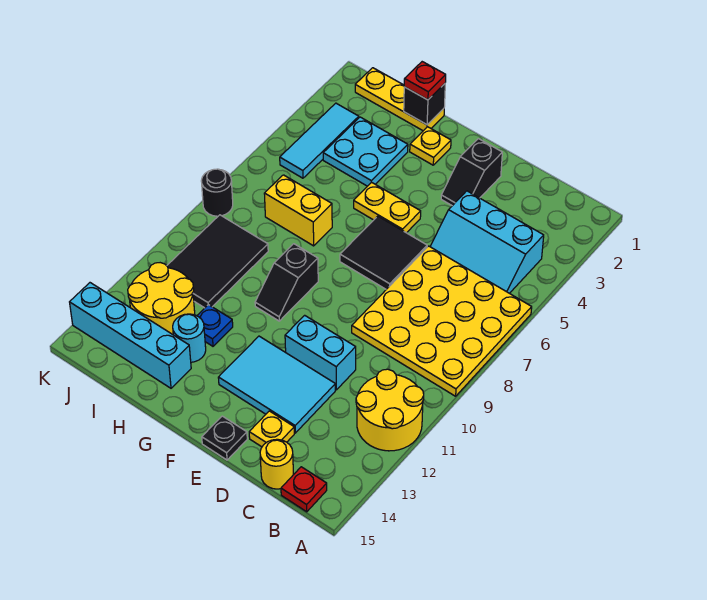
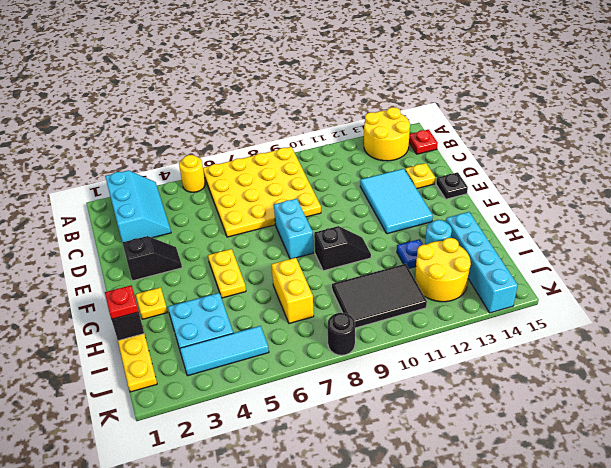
yellow 2x2 round brick [356,369,424,451] -> yellow 2x2 round brick moved to [364,107,410,161]
cyan 2x3 slope [430,191,544,293] -> cyan 2x3 slope moved to [105,170,171,242]
yellow 1x1 round brick [260,439,293,489] -> yellow 1x1 round brick moved to [179,155,205,192]
cyan 1x2 brick [285,315,356,390] -> cyan 1x2 brick moved to [274,199,313,259]
black 2x2 tile [340,216,427,289] -> none

